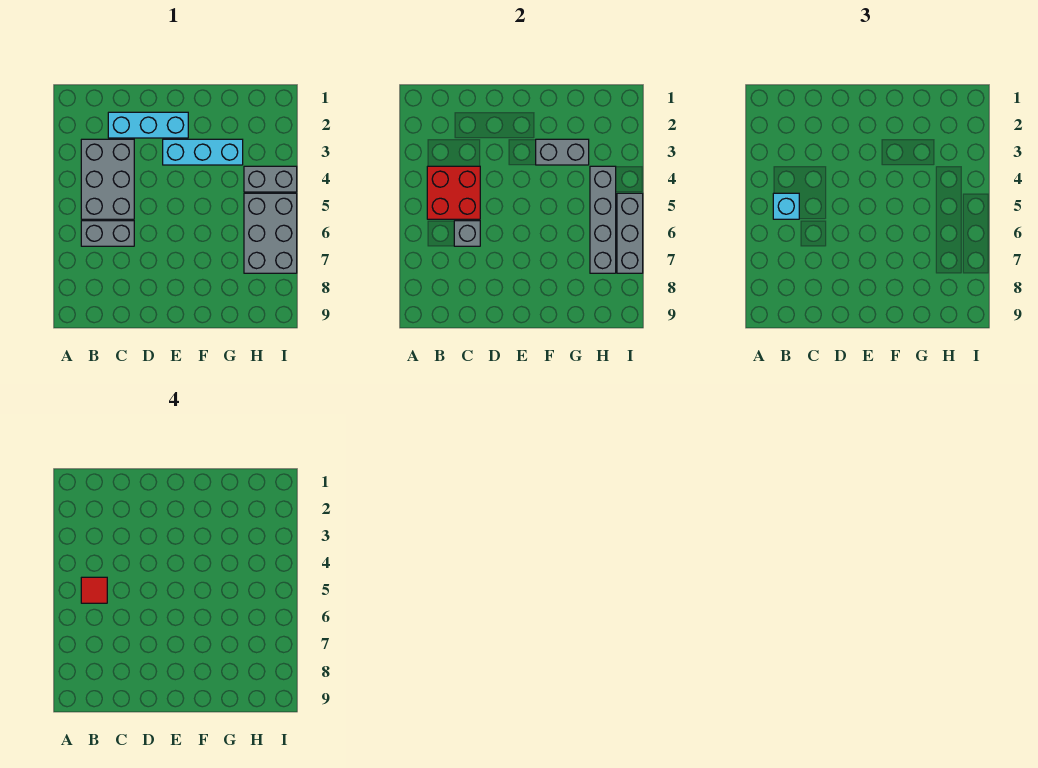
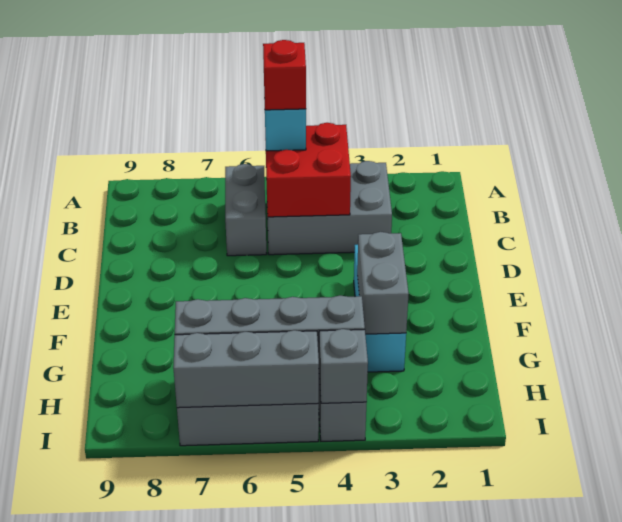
red 1x1 tile [81,577,107,603] -> red 1x1 brick [263,40,306,110]
cyan 1x3 brick [108,112,188,138] -> none
grey 1x1 brick [454,221,480,246] -> grey 1x1 brick moved to [319,329,368,403]

